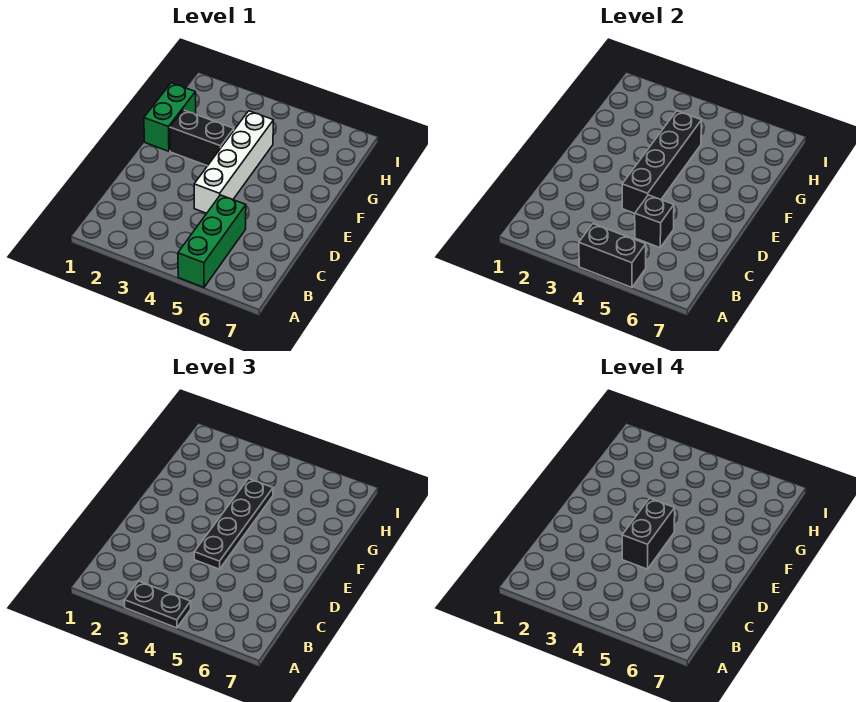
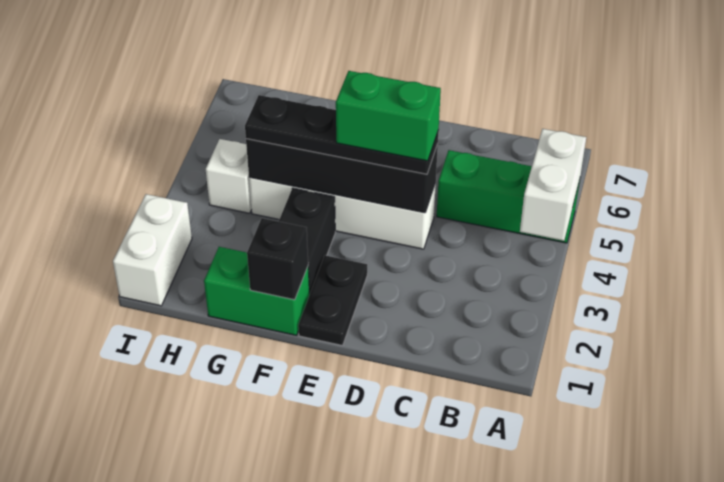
black 1x2 plate [124,581,191,628] -> black 1x2 plate moved to [298,255,367,346]
black 1x2 brick [579,224,646,287] -> white 1x2 brick [520,129,586,241]
black 1x1 brick [635,195,674,248] -> black 1x1 brick moved to [247,218,308,300]
black 1x2 brick [622,498,675,569] -> green 1x2 brick [336,71,441,161]
none -> white 1x1 brick [206,139,252,213]
none -> white 1x2 brick [113,194,192,306]

